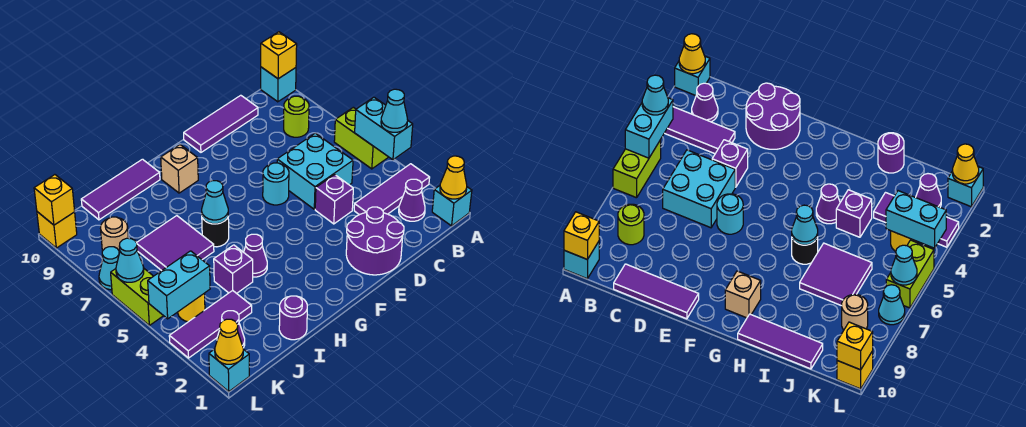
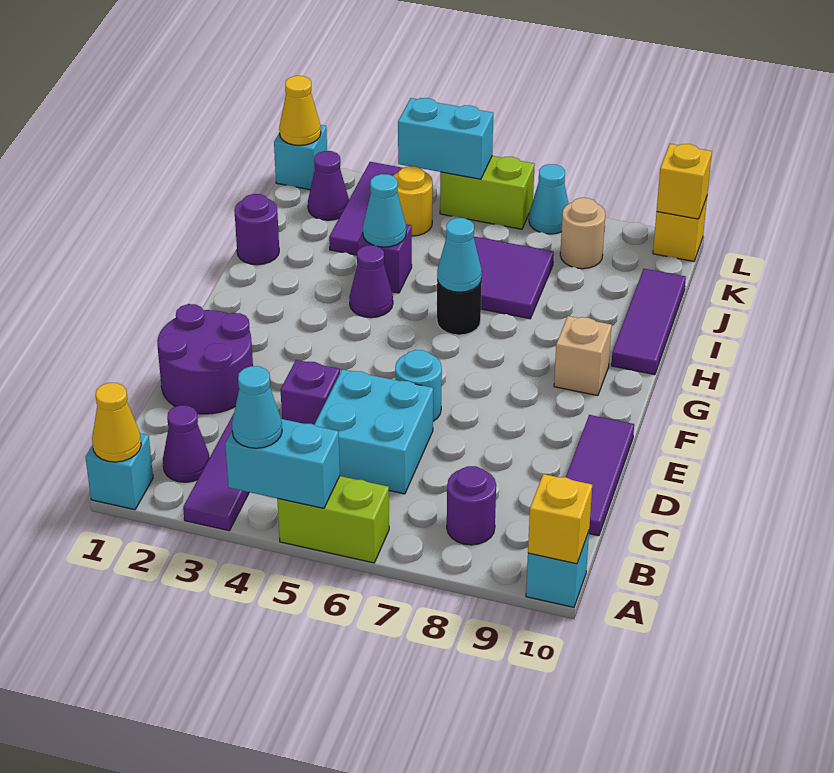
lime 1x1 round brick [284,96,309,137] -> purple 1x1 round brick [447,466,496,545]
cyan 1x2 brick [148,251,210,319] -> cyan 1x2 brick turned to [398,98,493,179]
cyan 1x1 cone [116,238,144,282] -> cyan 1x1 cone moved to [363,174,406,247]

